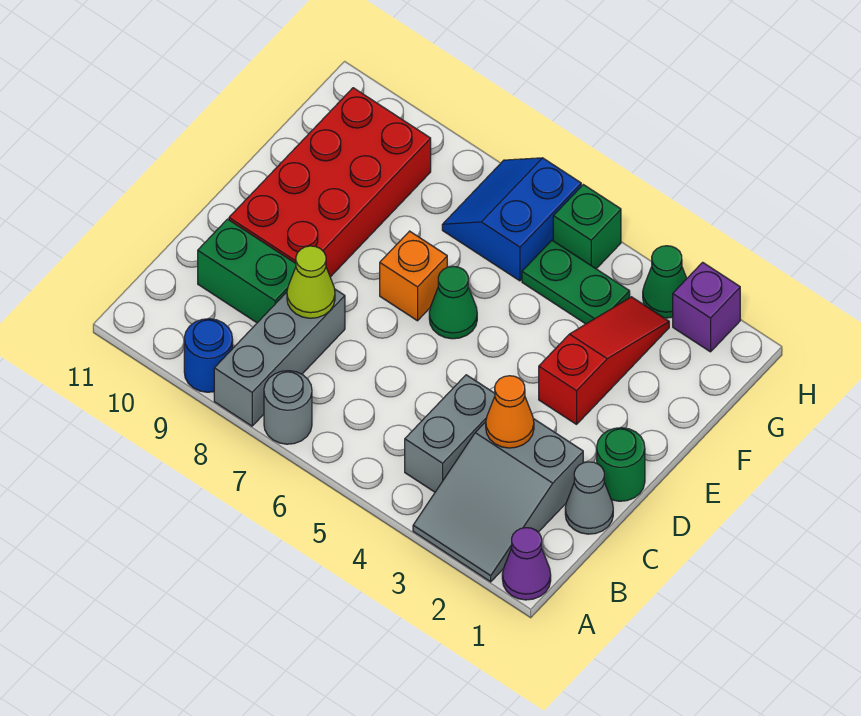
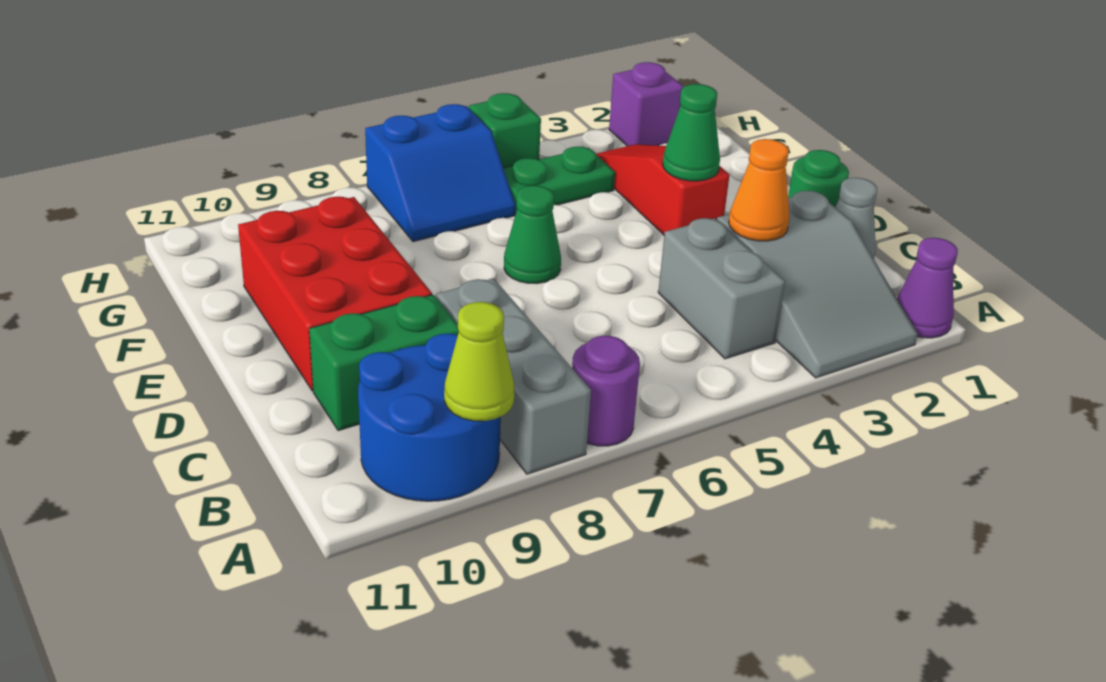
grey 1x1 round brick [264,371,312,444] -> purple 1x1 round brick [572,336,640,446]
blue 1x1 round brick [184,319,233,392] -> blue 2x2 round brick [358,333,501,501]
lime 1x1 cone [287,246,335,318] -> lime 1x1 cone moved to [444,302,514,421]
red 2x4 brick [229,88,431,277] -> red 2x3 brick [238,197,432,391]
orange 1x1 brick [380,231,447,321] -> none
blue 2x2 slope [442,158,581,281] -> blue 2x2 slope turned to [365,104,515,242]
green 1x1 cone [643,246,687,318] -> green 1x1 cone moved to [663,84,720,181]

